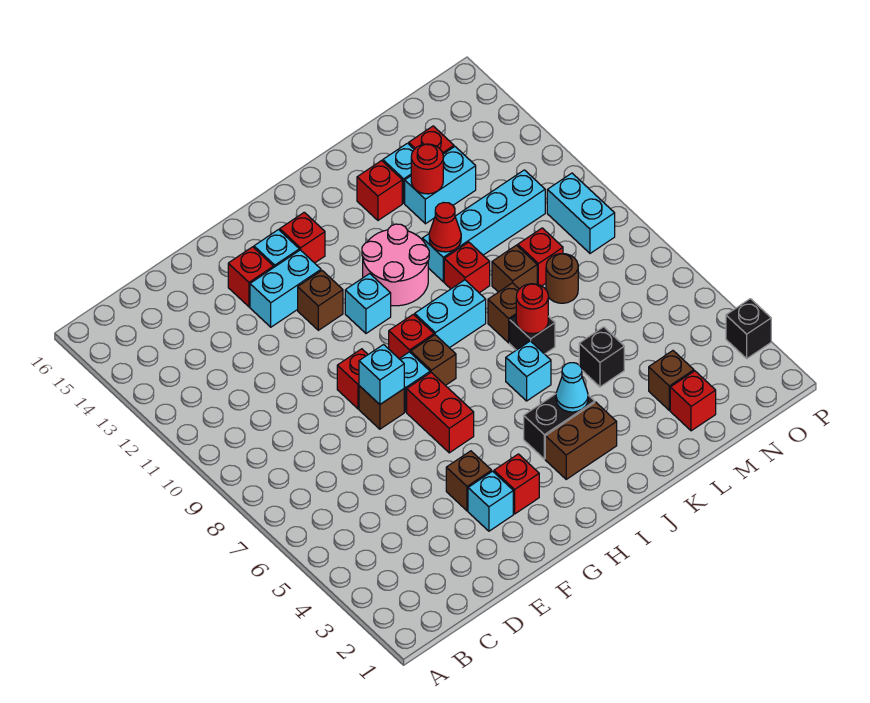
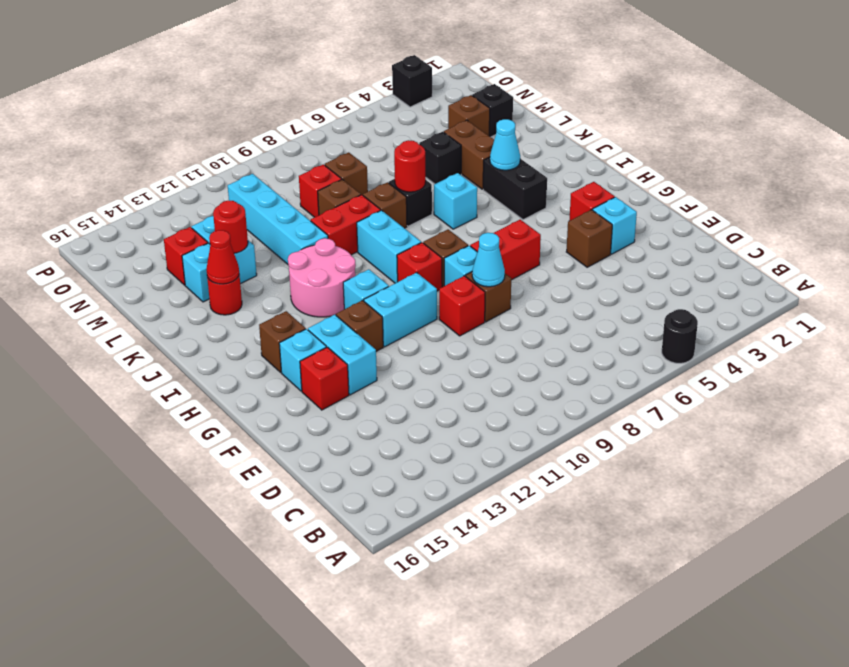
none -> black 1x1 round brick [662,309,698,363]
cyan 1x1 brick [359,345,404,404] -> cyan 1x1 cone [472,233,505,287]
red 1x1 brick [280,212,325,263] -> brown 1x1 brick [259,311,306,372]
brown 1x2 brick [545,402,617,479] -> brown 1x2 brick moved to [444,120,494,189]
red 1x1 brick [444,242,490,293] -> red 1x2 brick [311,195,381,255]
red 1x1 cone [429,203,461,252] -> red 1x1 cone moved to [206,230,239,284]
red 1x1 brick [357,161,402,220] -> red 1x1 round brick [207,275,242,315]
red 1x1 brick [670,371,716,431] -> black 1x1 brick [472,84,513,137]
brown 1x1 round brick [546,254,578,303] -> brown 1x1 brick [325,152,368,195]
cyan 1x2 brick [547,173,615,253] -> cyan 1x2 brick moved to [364,273,437,347]

